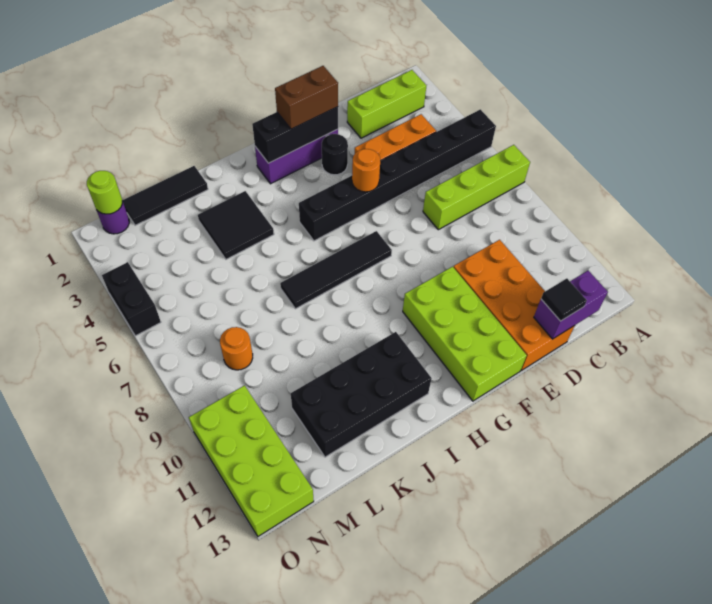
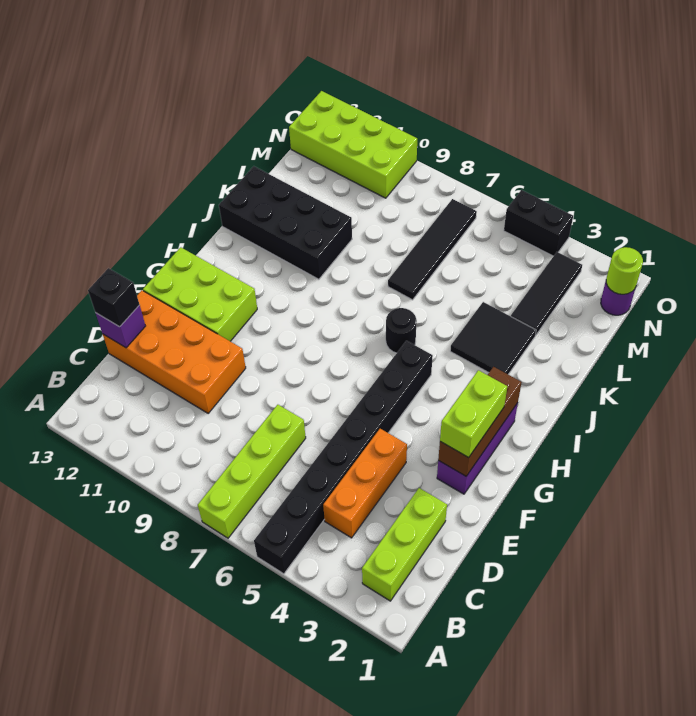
purple 1x2 brick [534,271,608,339] -> purple 1x1 brick [96,305,145,348]
black 1x1 tile [541,279,587,321] -> black 1x1 brick [88,268,140,327]
black 1x3 brick [252,107,338,163] -> brown 1x3 brick [438,367,522,476]
brown 1x2 brick [275,66,338,129] -> lime 1x2 brick [440,370,507,458]
black 1x1 round brick [322,134,348,175] -> black 1x1 round brick moved to [386,308,417,353]
orange 1x1 round brick [352,149,380,192] -> none
lime 2x4 brick [403,267,527,401] -> lime 2x3 brick [143,247,257,341]
black 1x4 tile [280,231,392,309] -> black 1x4 tile moved to [388,199,477,300]
black 2x4 brick [291,332,432,457] -> black 2x4 brick turned to [219,166,352,279]
black 1x3 tile [122,166,208,225] -> black 1x3 tile moved to [511,252,582,335]
orange 1x1 round brick [220,327,253,370] -> none

